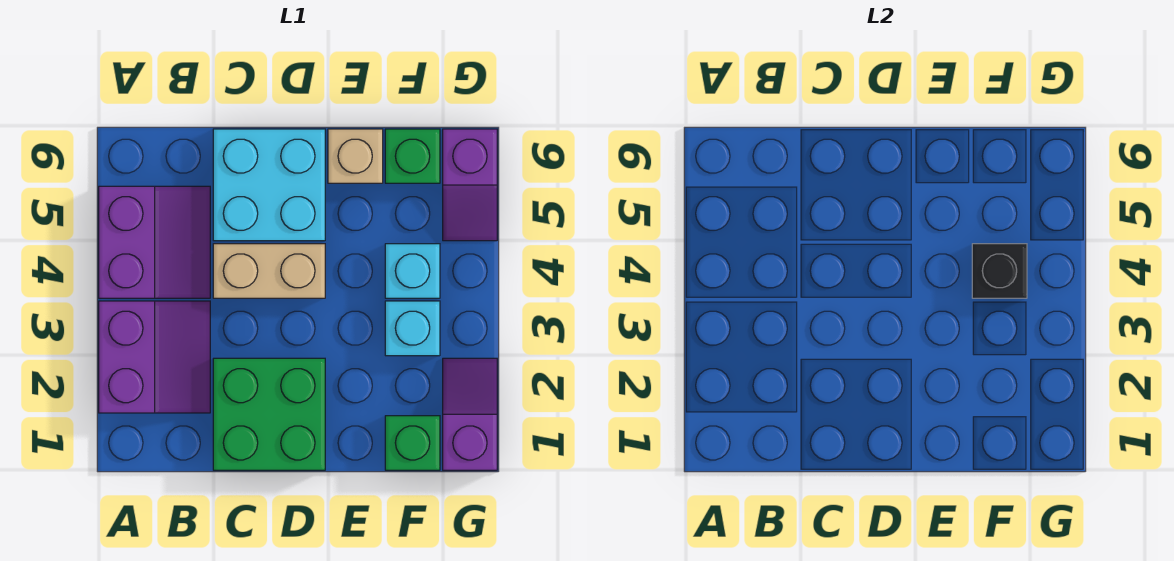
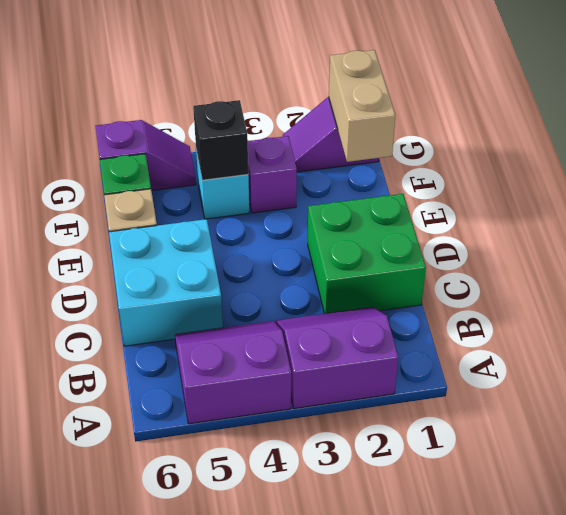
tan 1x2 brick [213,244,325,298] -> tan 1x2 brick moved to [329,50,396,162]
green 1x1 brick [385,416,440,470] -> none
cyan 1x1 brick [385,301,440,356] -> purple 1x1 brick [248,136,297,213]

